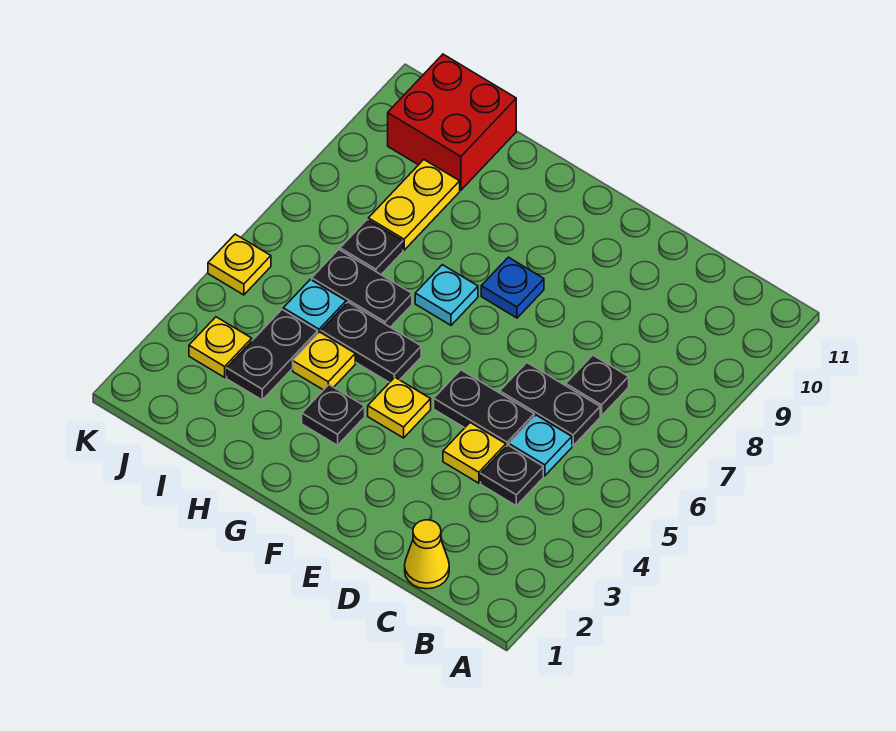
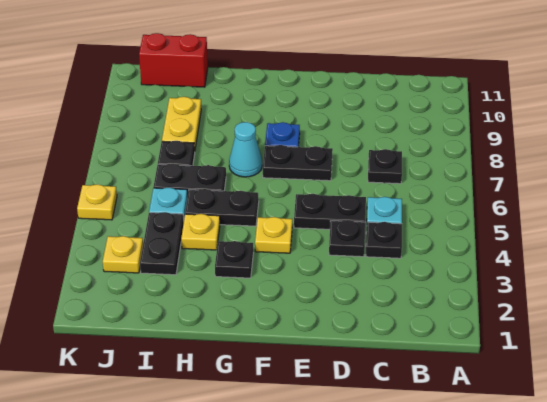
yellow 1x1 cone [405,520,449,589] -> none
black 1x2 plate [500,363,600,446] -> black 1x2 plate moved to [263,145,333,181]
yellow 1x1 plate [443,423,506,483] -> black 1x1 plate [329,220,365,257]
cyan 1x1 plate [415,265,478,325] -> cyan 1x1 cone [229,122,262,177]
red 2x2 brick [388,54,516,190] -> red 1x2 brick [139,33,208,87]

